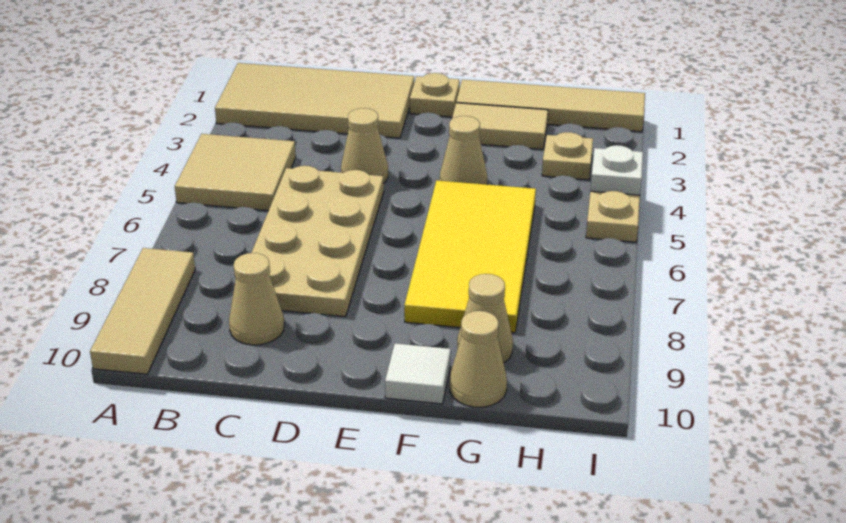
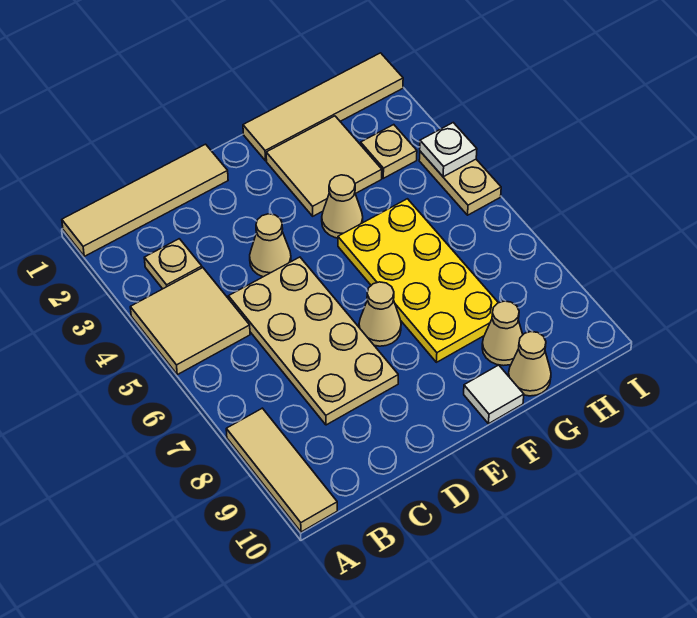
tan 2x4 tile [215,63,414,138] -> tan 1x4 tile [62,144,228,256]
tan 1x1 cone [229,253,284,345] -> tan 1x1 cone moved to [359,282,401,346]
tan 1x1 plate [410,73,460,117] -> tan 1x1 plate moved to [144,239,202,289]
tan 1x2 tile [452,103,548,149] -> tan 2x2 tile [266,116,382,216]
yellow 2x4 tile [404,180,536,333] -> yellow 2x4 plate [338,199,498,362]

